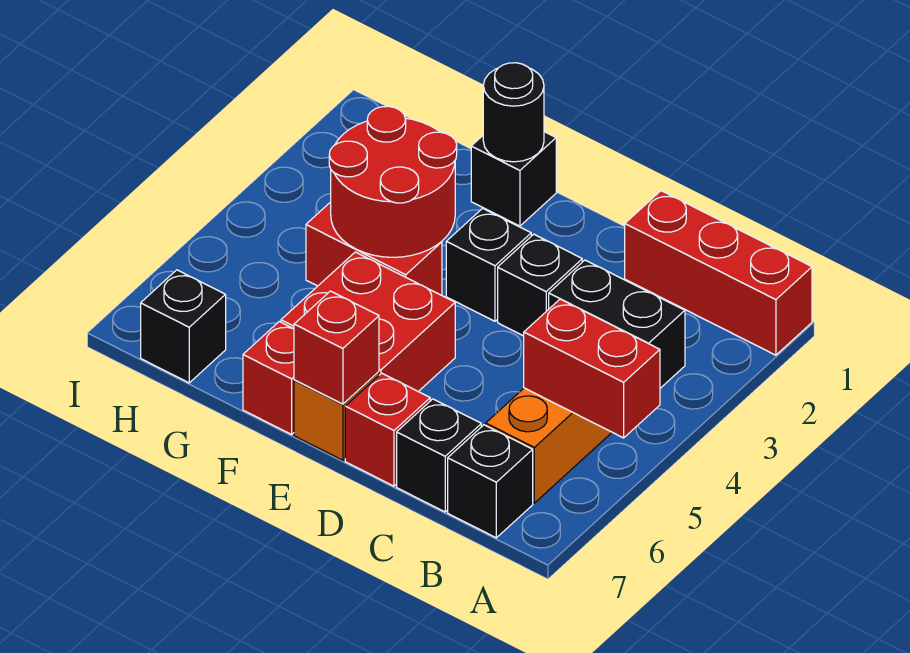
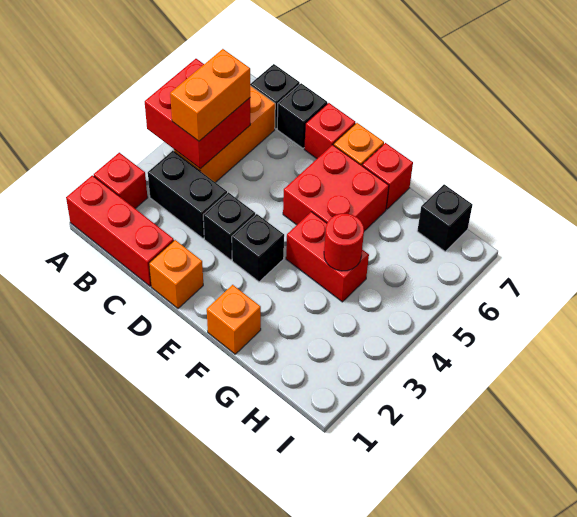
red 1x2 brick [524,299,660,438] -> red 2x2 brick [145,59,250,169]
none -> orange 1x2 brick [170,49,250,141]
none -> orange 1x1 brick [149,240,203,308]
red 1x1 brick [294,291,379,404] -> red 1x1 brick moved to [94,153,148,208]
black 1x1 brick [471,132,556,226] -> orange 1x1 brick [207,285,261,354]
black 1x1 round brick [483,63,544,162] -> none
red 2x2 round brick [329,106,457,257] -> red 1x1 round brick [324,214,364,271]

